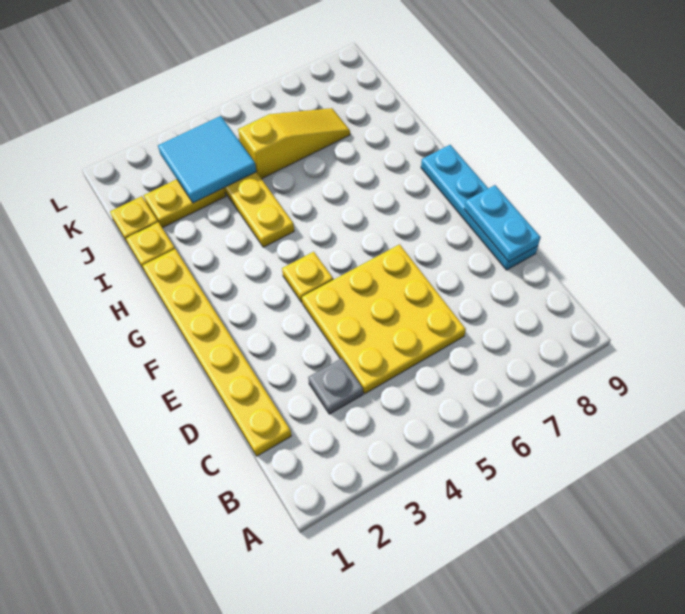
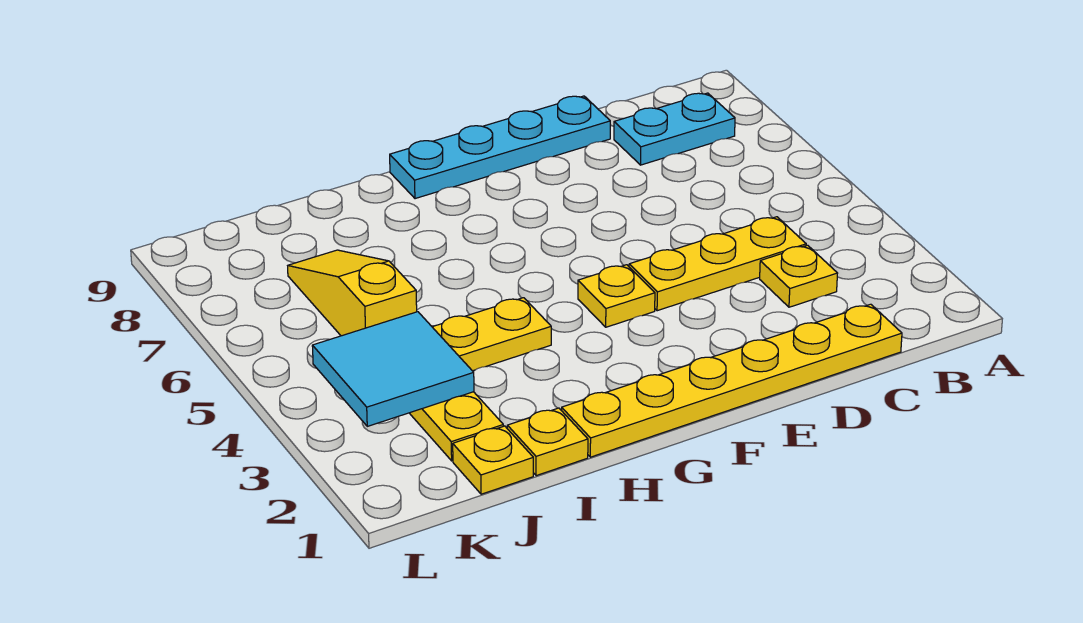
grey 1x1 plate [308,358,363,414] -> yellow 1x1 plate [760,245,838,307]
yellow 3x3 plate [302,244,466,394] -> yellow 1x3 plate [629,217,806,311]
cyan 1x2 plate [464,185,541,262] -> cyan 1x2 plate moved to [614,93,735,165]

